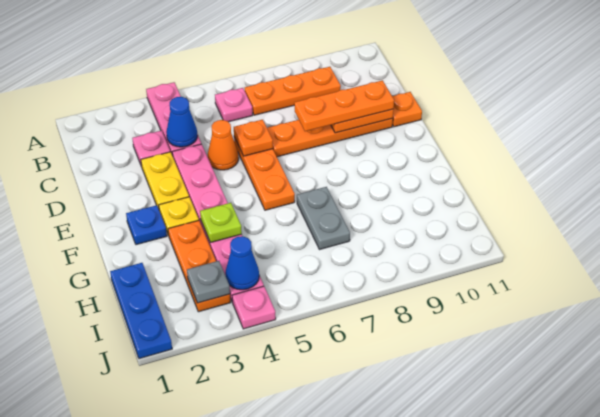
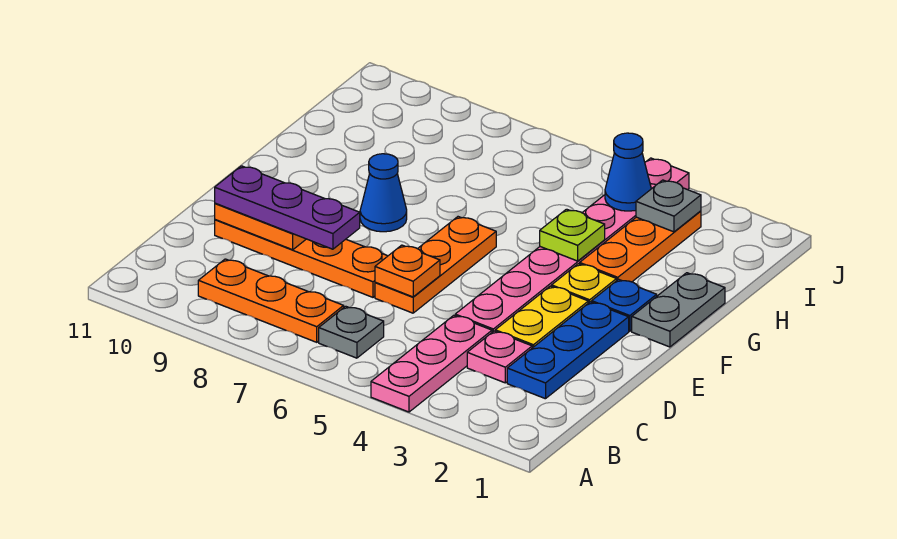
pink 1x1 plate [215,88,253,122] -> grey 1x1 plate [319,306,384,358]
blue 1x1 cone [166,97,197,147] -> blue 1x1 cone moved to [360,154,407,232]
orange 1x1 cone [208,120,238,170] -> none
orange 1x3 plate [294,80,394,131] -> purple 1x3 plate [215,166,360,249]
orange 1x1 plate [392,92,422,127] -> none
grey 1x2 plate [297,187,350,250] -> grey 1x2 plate moved to [632,273,725,347]
blue 1x3 plate [110,263,172,359] -> blue 1x3 plate moved to [507,302,629,399]

